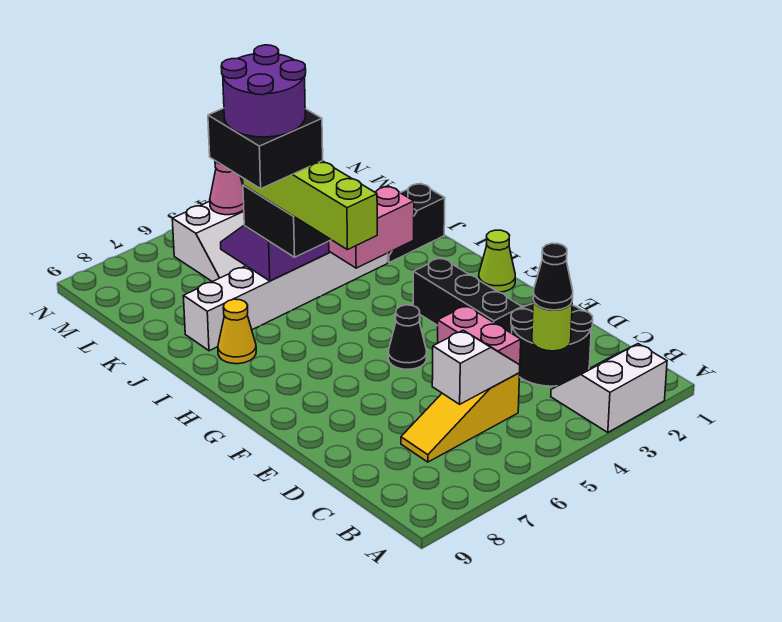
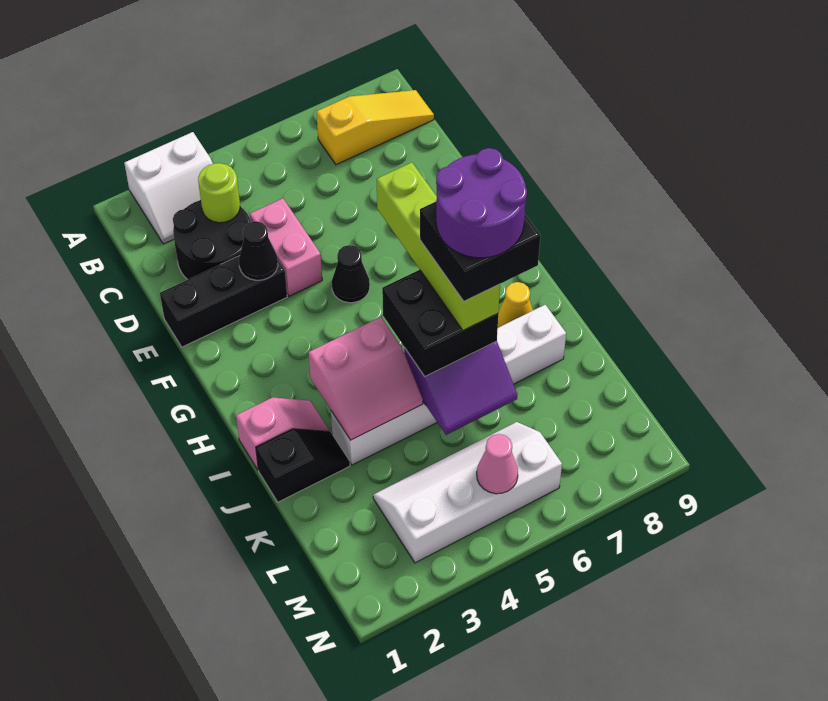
black 1x1 cone [533,243,573,310] -> black 1x1 cone moved to [239,221,278,280]
yellow 1x3 slope [401,373,520,462] -> yellow 1x3 slope moved to [317,90,434,165]
white 1x2 slope [432,330,520,404] -> none
black 1x3 brick [413,258,522,333] -> black 1x3 brick turned to [160,256,287,347]
lime 1x1 cone [479,230,515,292] -> none
none -> pink 1x2 slope [236,397,330,470]

